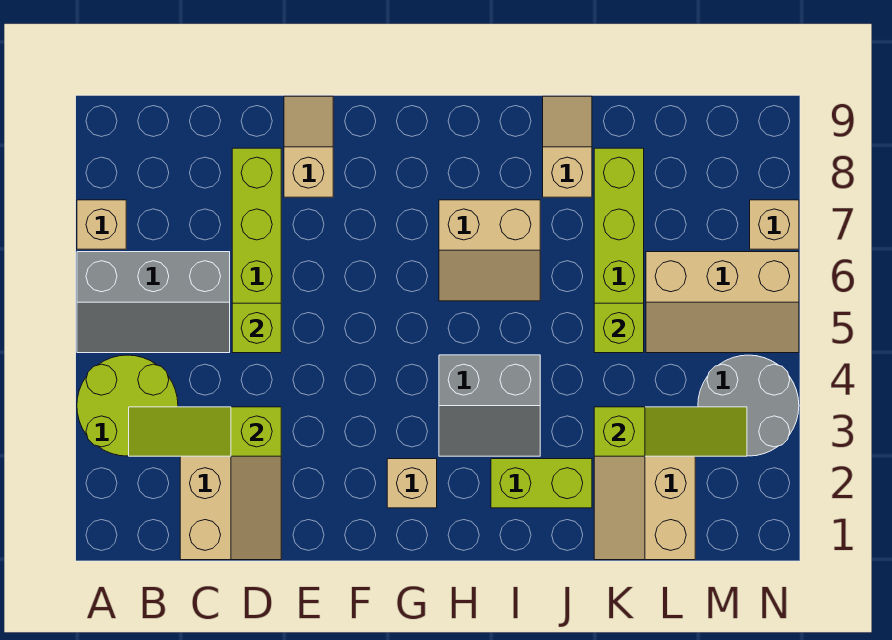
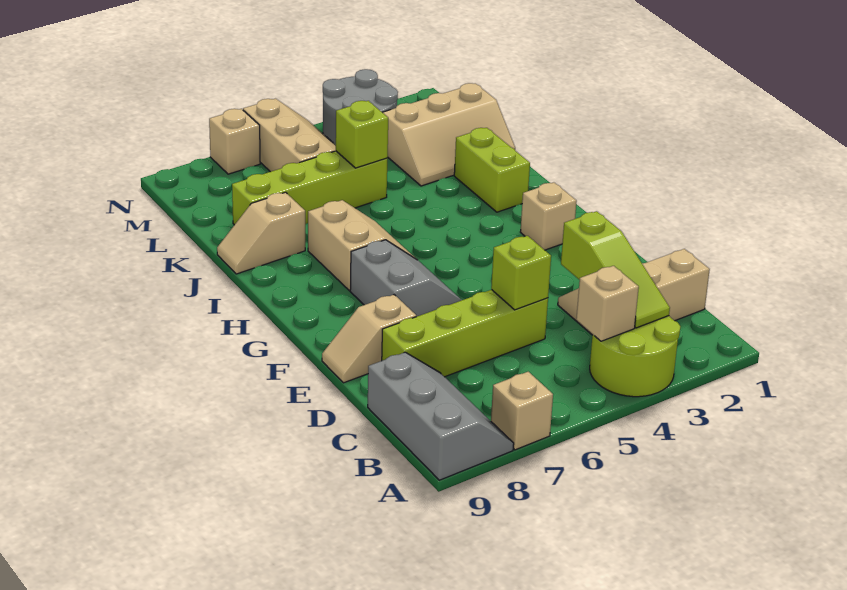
grey 2x3 slope [77,252,230,353] -> grey 2x3 slope moved to [368,352,514,480]
none -> tan 1x1 brick [576,266,639,341]
grey 2x2 slope [439,355,540,456] -> grey 2x2 slope moved to [350,240,461,317]
lime 1x3 slope [594,407,747,456] -> none

